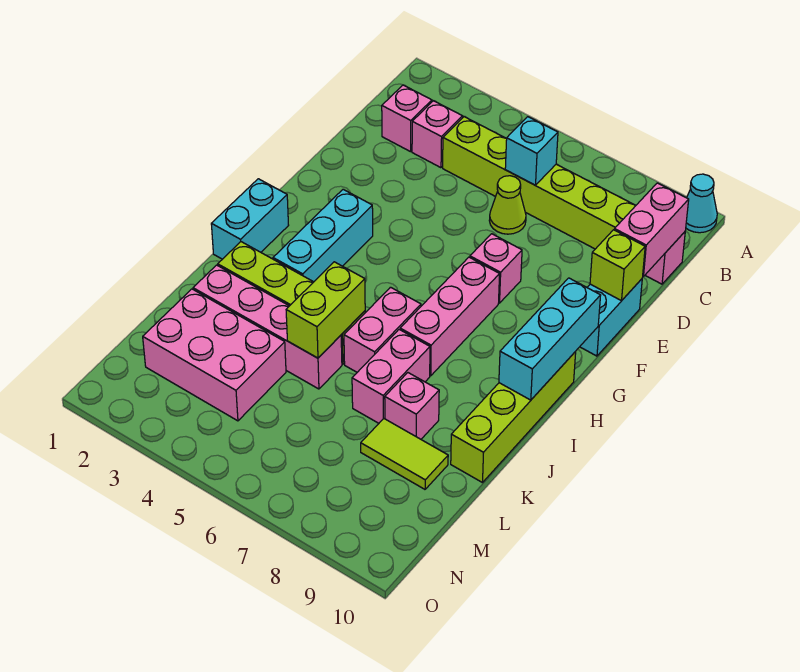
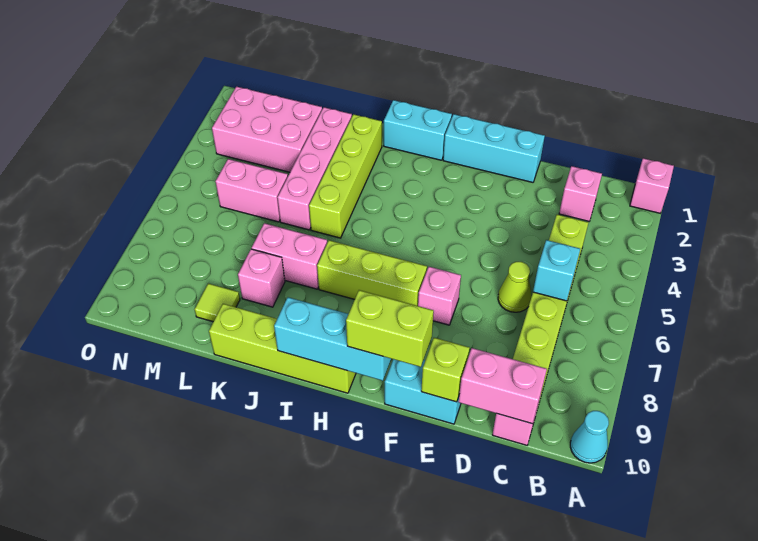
pink 1x1 brick [412,101,463,168] -> pink 1x1 brick moved to [630,158,674,213]
cyan 1x3 brick [273,189,373,282] -> cyan 1x3 brick moved to [443,114,545,182]
pink 1x3 brick [400,257,500,376] -> lime 1x3 brick [317,240,427,306]
pink 1x2 brick [344,287,421,372] -> pink 1x2 brick moved to [216,159,288,222]
lime 1x2 brick [286,262,365,358] -> lime 1x2 brick moved to [346,290,434,367]
pink 2x3 brick [143,289,286,421] -> pink 2x3 brick turned to [212,87,322,172]
lime 1x2 tile [361,419,448,489] -> lime 1x1 tile [195,283,240,322]

